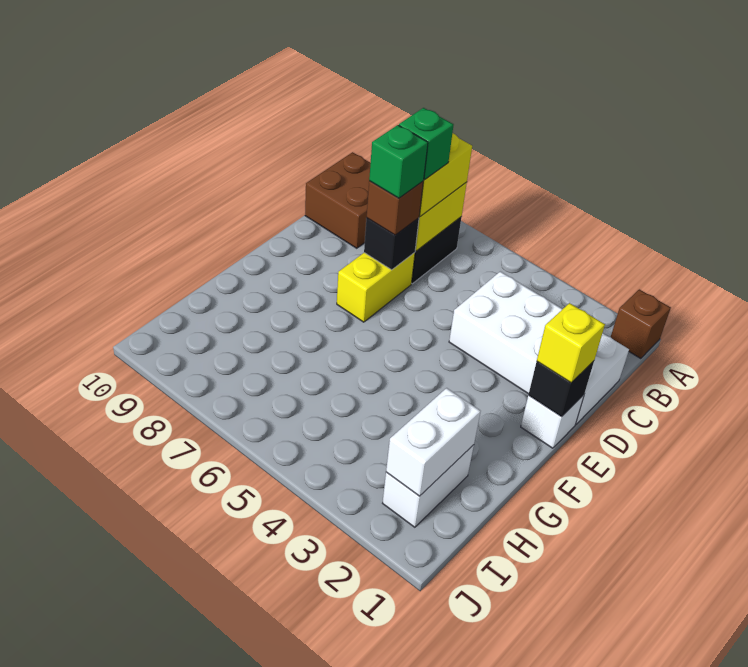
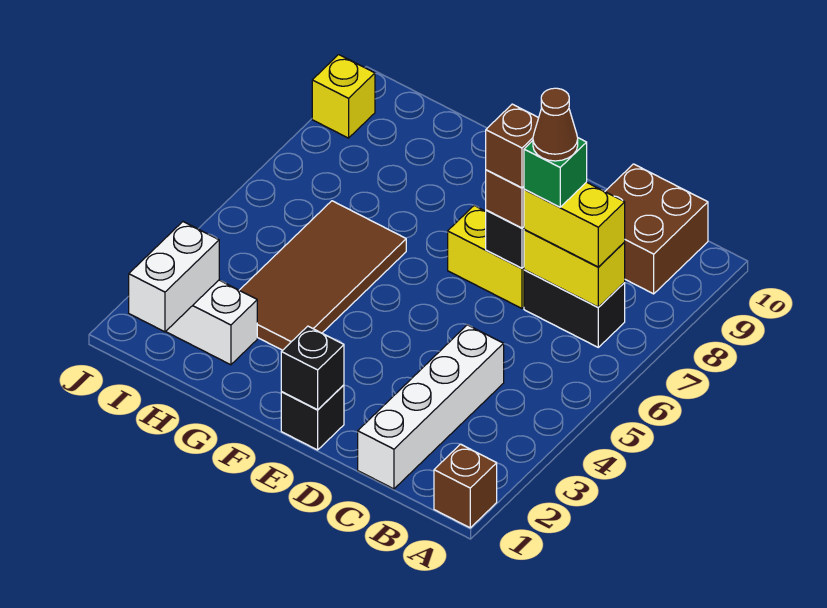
white 2x4 brick [449,271,629,424] -> white 1x4 brick [358,325,504,489]
none -> brown 1x1 cone [533,88,578,161]
green 1x1 brick [369,125,428,198] -> brown 1x1 brick [486,104,538,188]
white 1x1 brick [521,395,584,448] -> black 1x1 brick [281,385,344,450]
yellow 1x1 brick [537,303,605,383] -> yellow 1x1 brick moved to [312,55,375,138]
none -> brown 2x4 tile [240,201,406,350]
white 1x2 brick [386,388,481,496] -> white 1x2 brick turned to [129,222,219,332]

